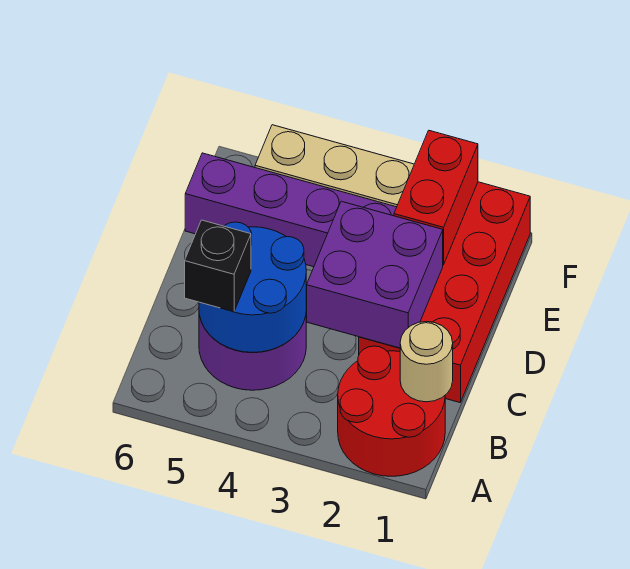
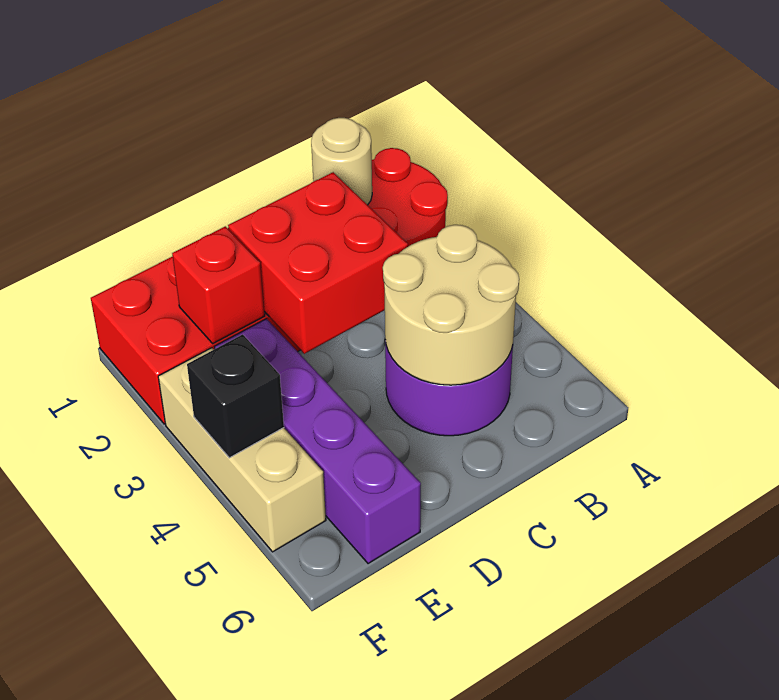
blue 2x2 round brick [199,222,306,352] -> tan 2x2 round brick [383,225,519,385]
black 1x1 brick [185,220,251,312] -> black 1x1 brick moved to [187,334,284,458]
purple 2x2 brick [306,201,443,348] -> red 2x2 brick [228,172,408,354]
red 1x2 brick [394,131,478,265] -> red 1x1 brick [172,226,265,343]

